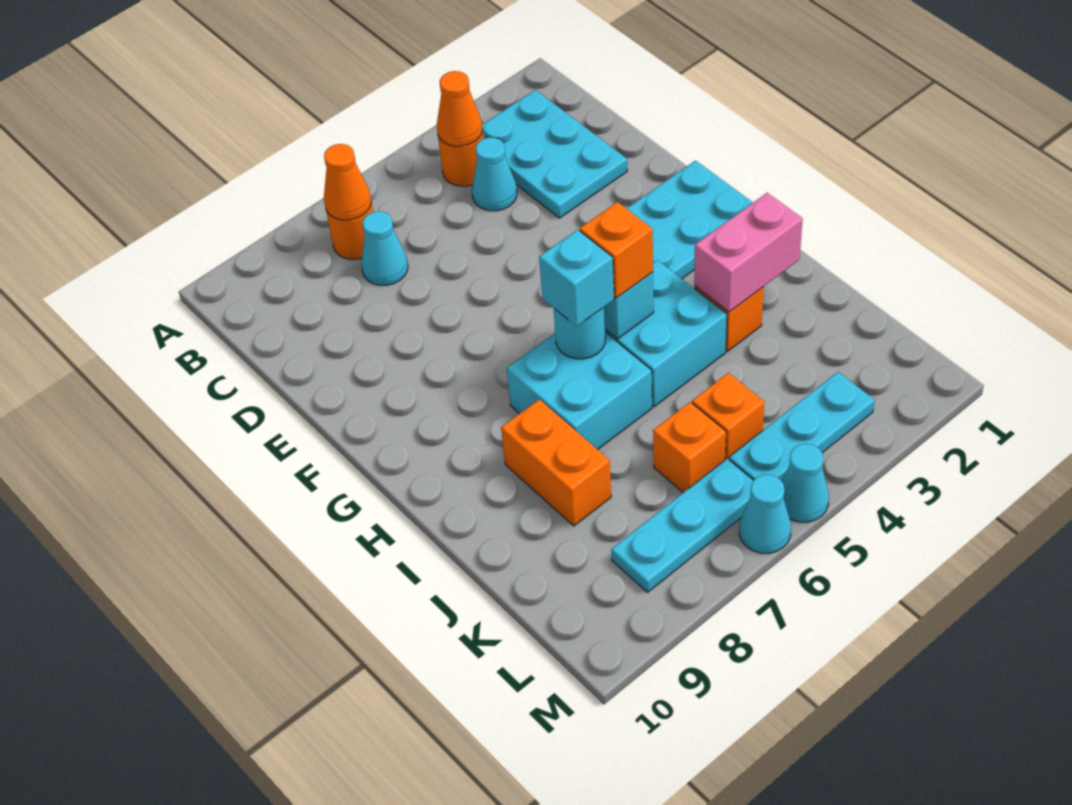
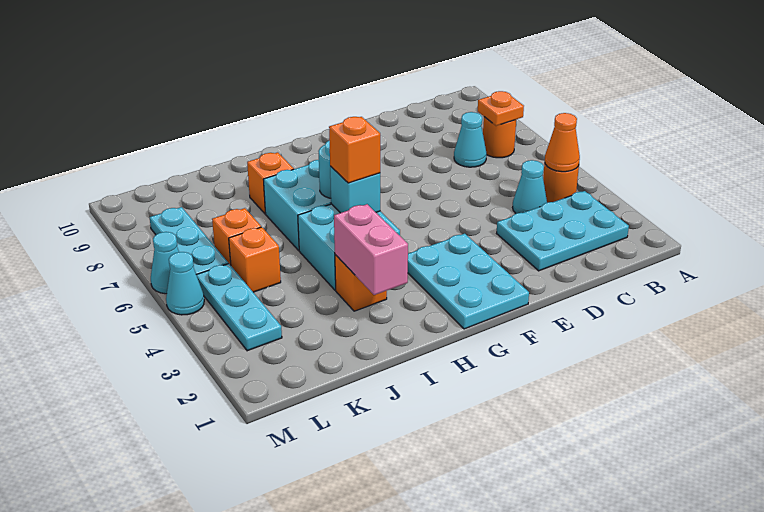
orange 1x1 cone [324,144,371,220] -> orange 1x1 plate [478,91,524,126]
cyan 1x1 brick [539,230,614,327] -> none
orange 1x2 brick [501,399,611,526] -> orange 1x1 brick [247,152,293,214]

